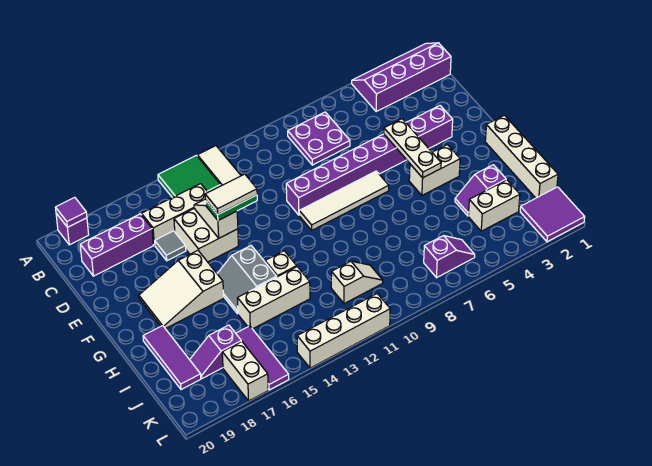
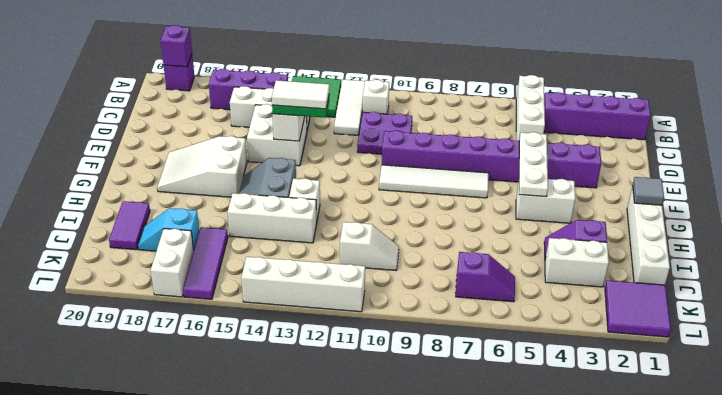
none -> white 1x3 brick [516,75,545,141]
purple 1x1 tile [55,197,87,227] -> purple 1x1 brick [161,25,192,67]
purple 2x2 plate [288,112,350,165] -> purple 2x2 plate moved to [357,112,412,154]
none -> white 1x1 brick [363,80,389,114]
purple 1x3 brick [80,214,153,276] -> purple 1x3 brick moved to [209,69,288,110]
grey 1x1 tile [155,231,186,261] -> grey 1x1 tile moved to [633,177,664,205]
purple 1x3 tile [143,326,201,390] -> purple 1x2 tile [109,201,150,250]
purple 1x2 slope [190,325,241,378] -> cyan 1x2 slope [138,208,199,251]

